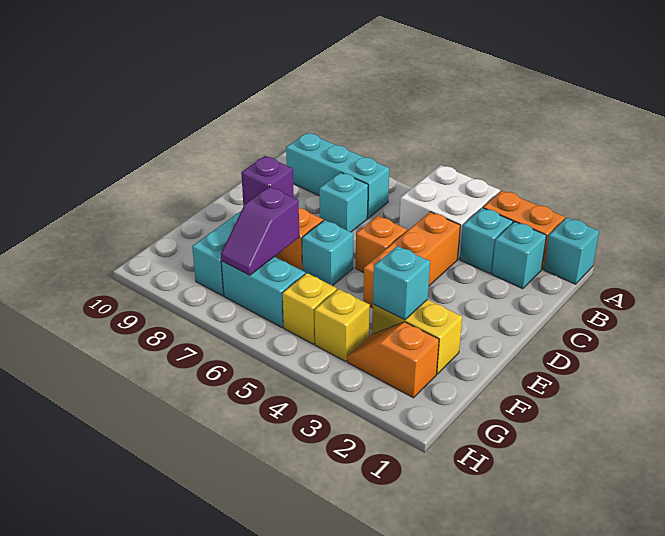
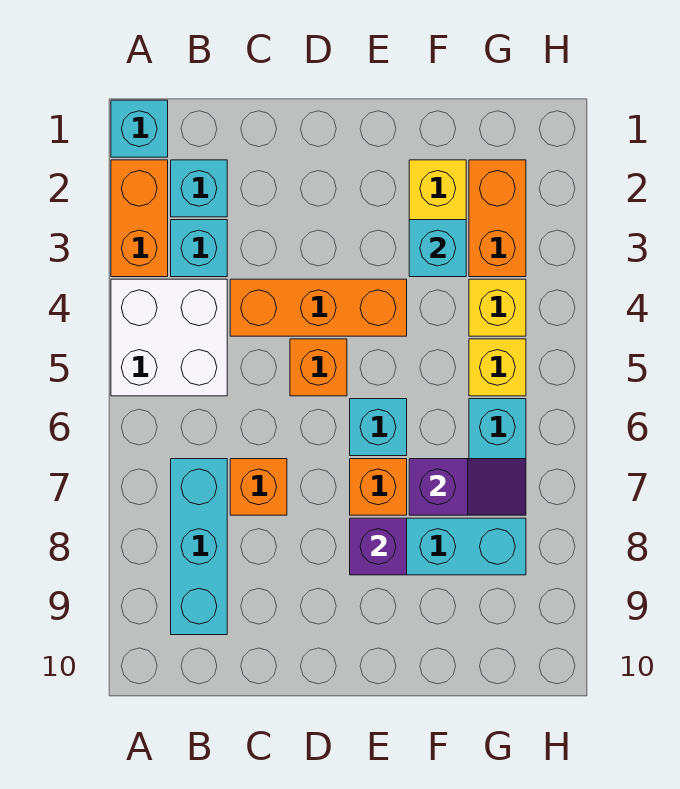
cyan 1x1 brick [319,172,368,232] -> orange 1x1 brick [230,459,287,515]
orange 1x2 slope [347,322,439,398] -> orange 1x2 brick [469,160,526,277]

